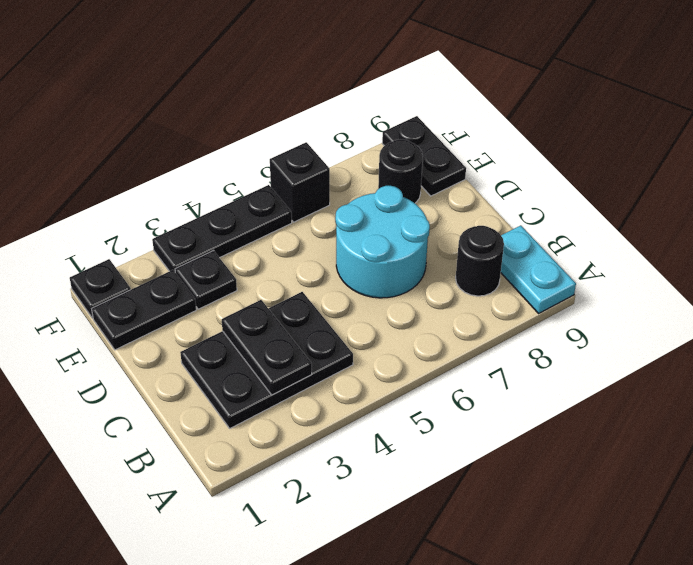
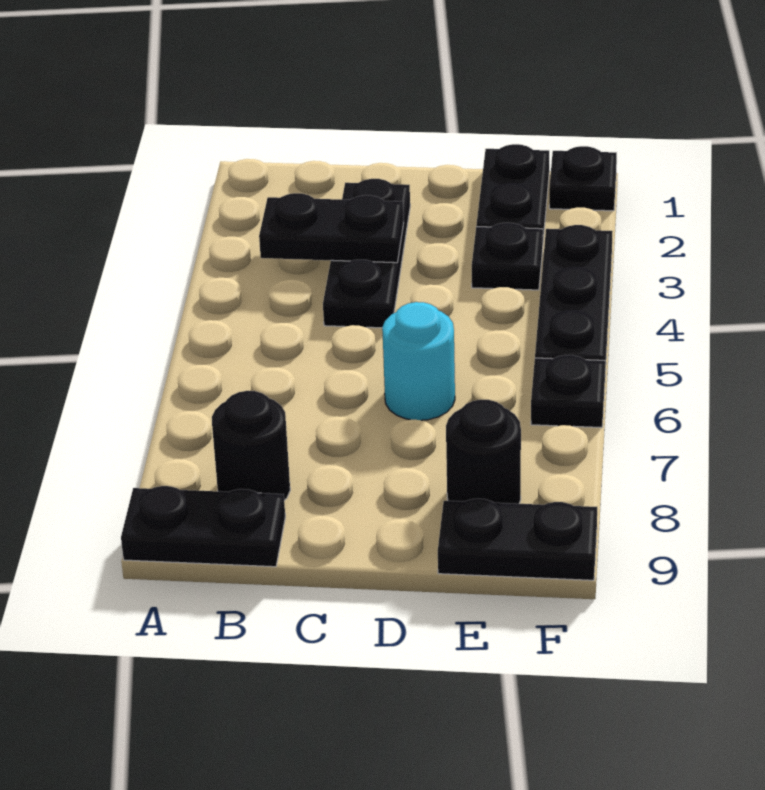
cyan 1x2 plate [501,226,576,313] -> black 1x2 plate [121,486,285,567]
black 2x3 plate [180,292,353,428] -> black 1x3 plate [323,179,410,328]
cyan 2x2 round brick [335,186,430,298] -> cyan 1x1 round brick [382,302,455,420]
black 1x1 brick [270,142,330,222] -> black 1x1 plate [531,355,605,428]

